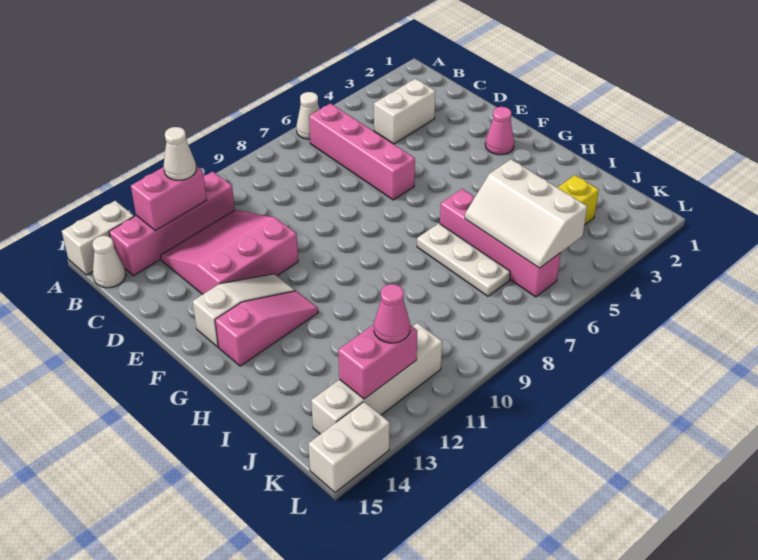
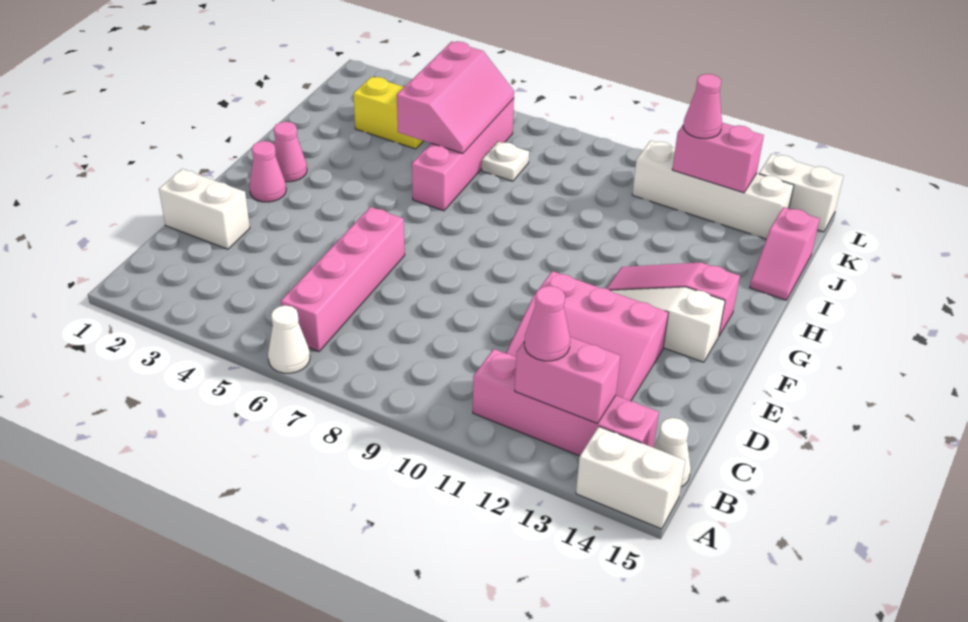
white 1x1 cone [164,127,196,180] -> pink 1x1 cone [524,286,570,361]
white 1x2 brick [374,79,436,144] -> white 1x2 brick moved to [159,169,250,249]
none -> pink 1x1 cone [274,122,307,182]
white 1x3 plate [417,223,510,296] -> white 1x1 plate [482,141,529,181]
white 2x3 slope [465,159,587,268] -> pink 2x3 slope [397,42,514,153]
none -> pink 1x2 slope [750,207,820,300]

